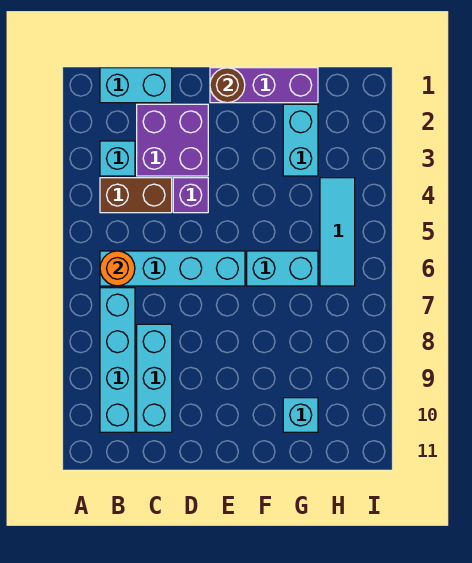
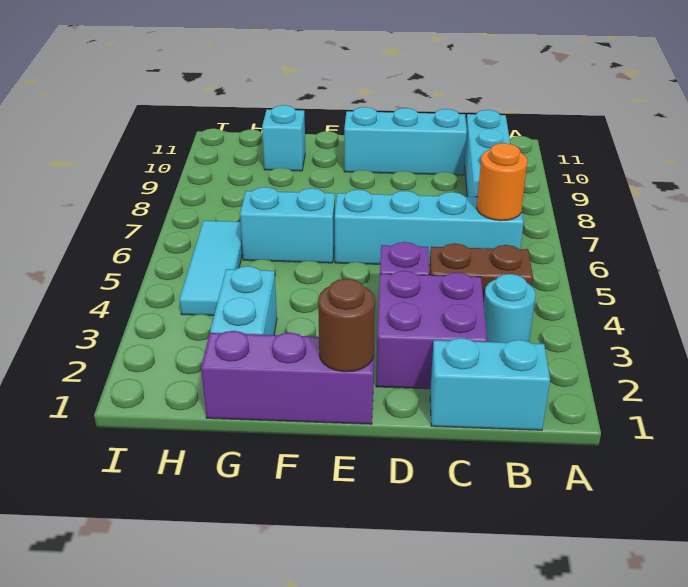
cyan 1x1 brick [100,141,135,176] -> cyan 1x1 round brick [484,274,536,343]
cyan 1x3 brick [137,324,172,432] -> cyan 1x3 brick turned to [344,107,467,175]

